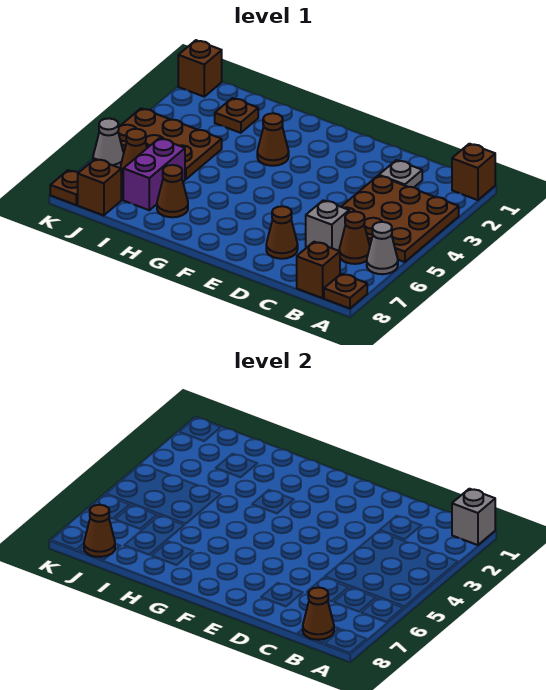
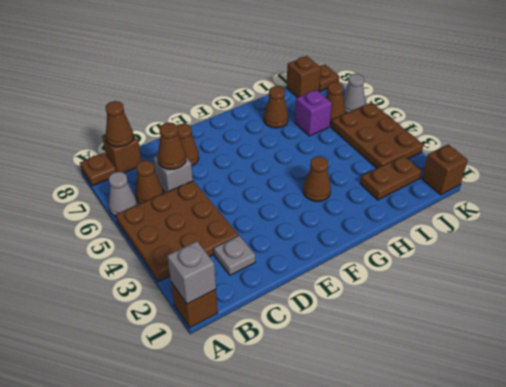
brown 1x1 plate [215,98,258,133] -> brown 1x2 plate [360,156,422,200]
brown 2x3 plate [118,108,222,179] -> brown 2x3 plate turned to [331,102,423,168]
purple 1x2 brick [123,138,185,210] -> purple 1x1 brick [295,90,332,136]
brown 1x1 cone [84,505,115,557] -> brown 1x1 cone moved to [158,123,186,170]

